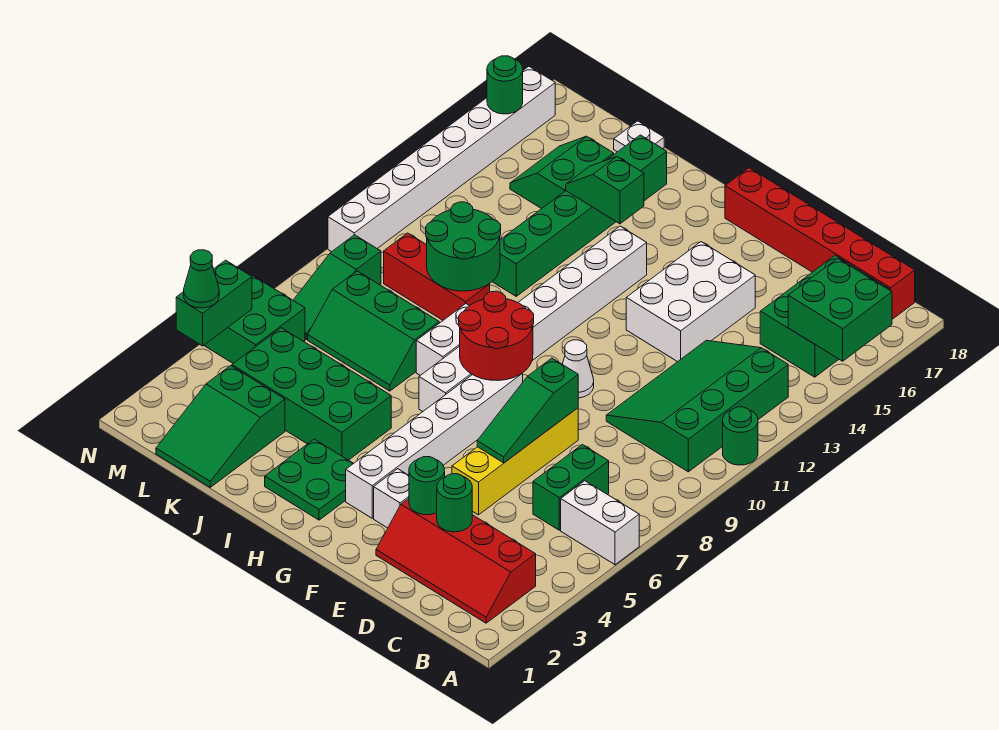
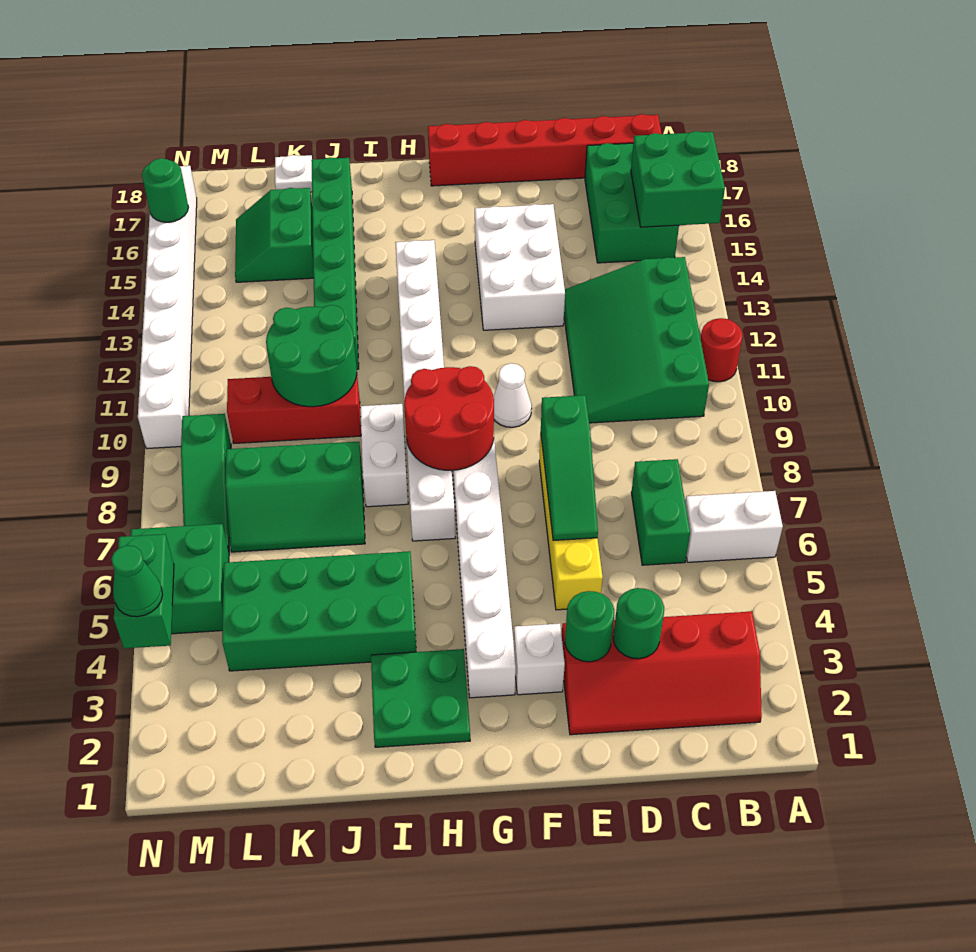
green 1x1 round brick [723,407,758,465] -> red 1x1 round brick [701,318,742,382]
green 1x2 slope [566,157,644,224] -> none
green 2x3 slope [156,366,285,487] -> none

